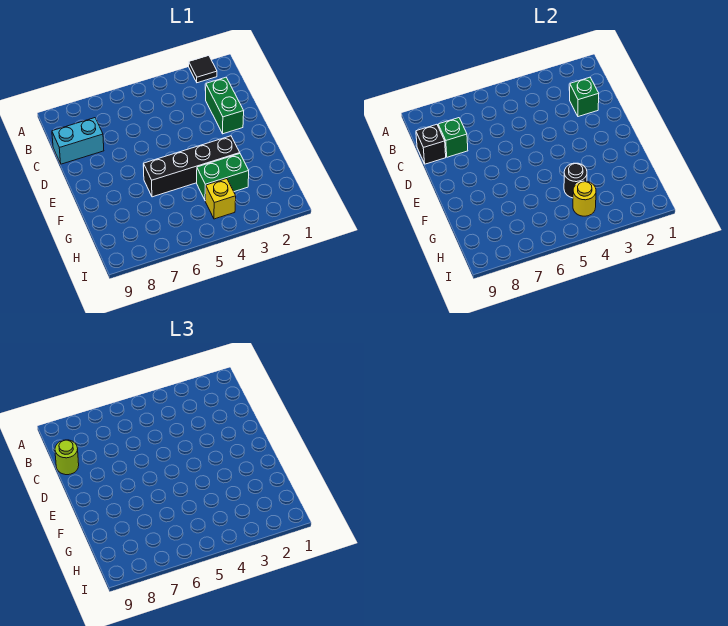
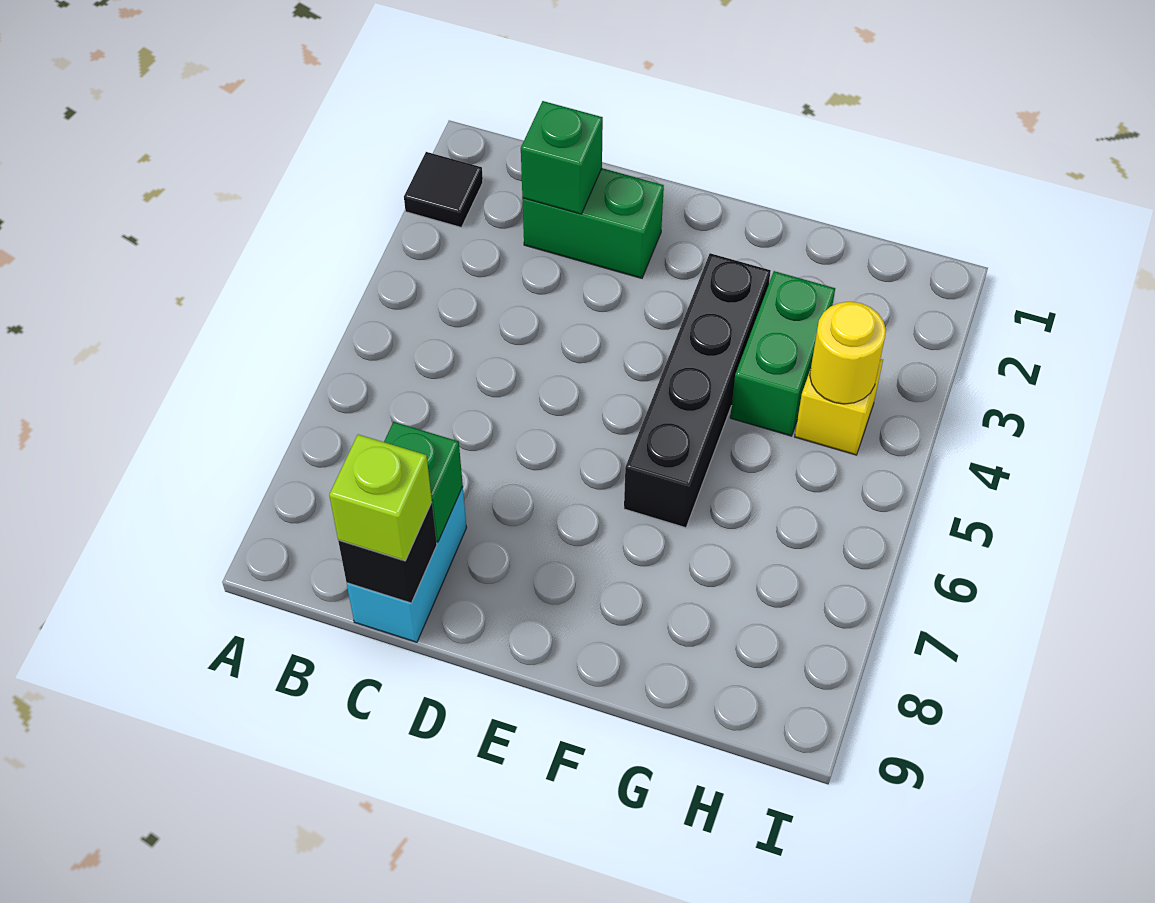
lime 1x1 round brick [55,440,79,475] -> lime 1x1 brick [329,434,432,561]
black 1x1 round brick [564,163,587,198] -> none

